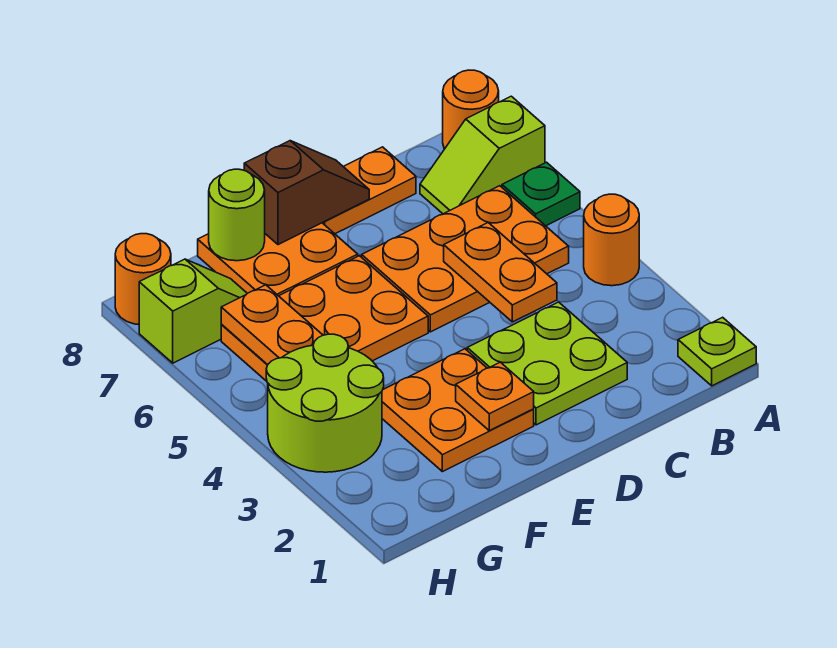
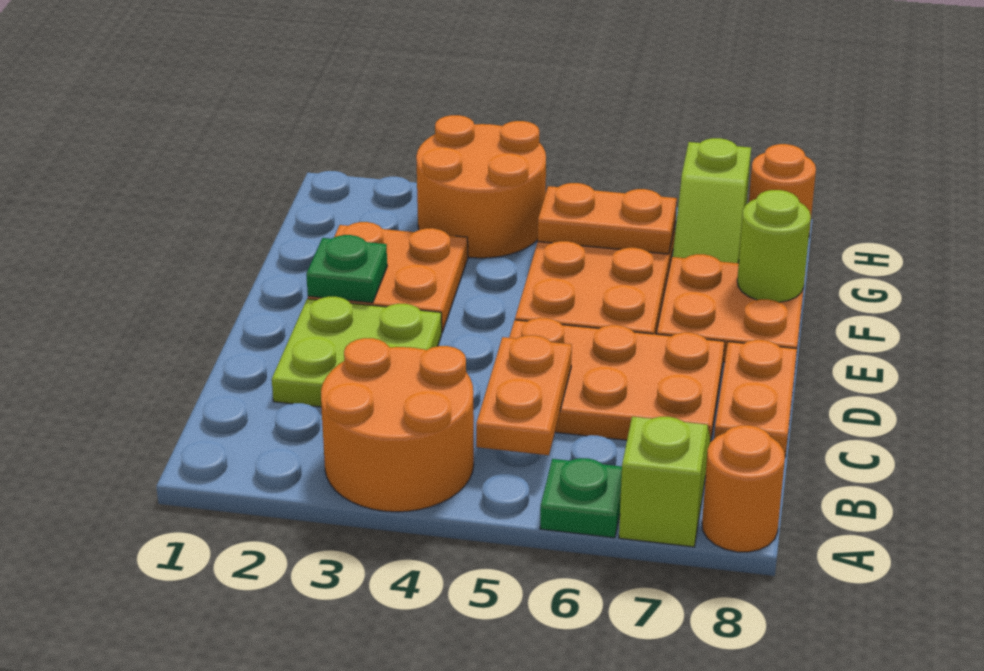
lime 1x1 plate [678,317,756,386] -> none
orange 1x1 round brick [584,194,639,286] -> orange 2x2 round brick [321,338,474,512]
orange 2x3 plate [362,186,569,332] -> orange 2x3 plate turned to [509,318,724,442]
orange 1x2 plate [444,223,557,322] -> orange 1x2 plate turned to [476,335,572,455]
brown 1x2 slope [244,141,369,245] -> none
orange 1x1 plate [456,362,534,431] -> green 1x1 plate [306,235,387,303]
lime 2x2 round brick [266,334,384,472] -> orange 2x2 round brick [416,115,546,258]

